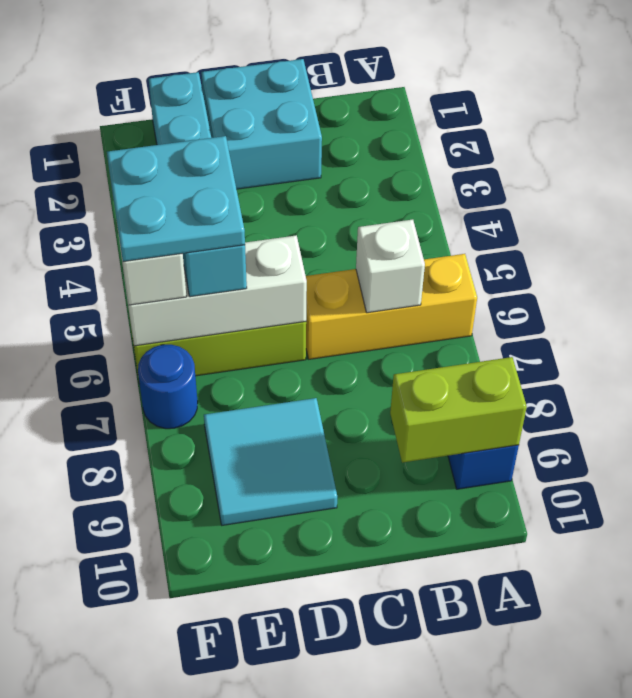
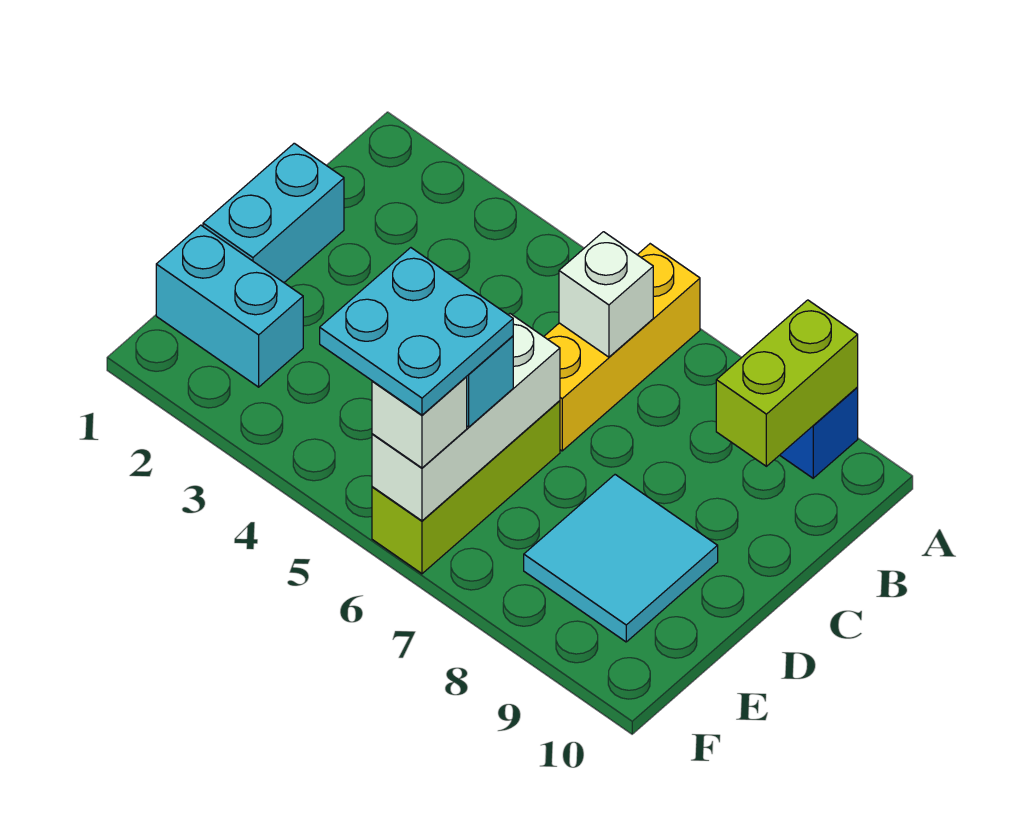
cyan 2x2 brick [201,59,322,189] -> cyan 1x2 brick [203,143,344,282]
blue 1x1 round brick [138,345,198,429] -> none

